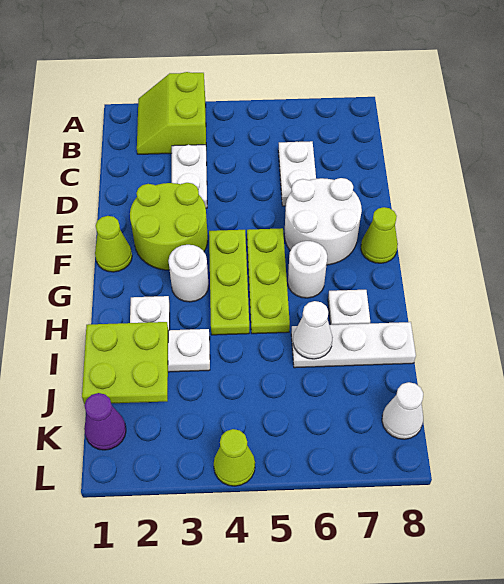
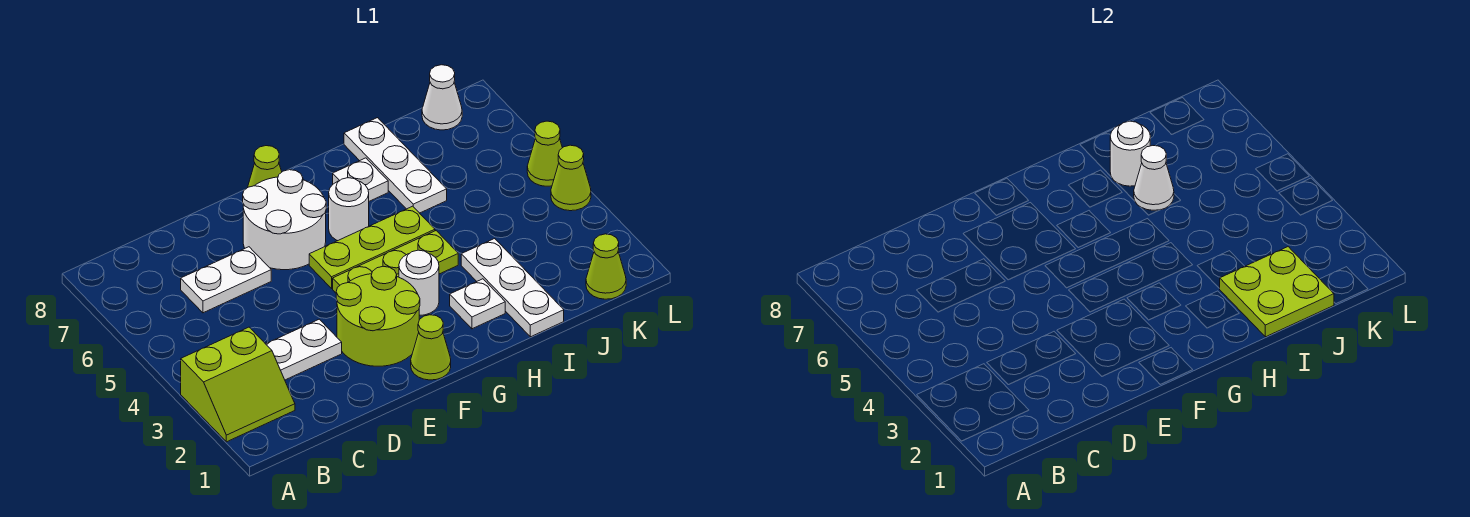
none -> white 1x1 round brick [1110,121,1150,186]
purple 1x1 cone [84,393,126,450] -> lime 1x1 cone [586,234,626,299]
none -> lime 1x1 cone [527,121,562,186]

